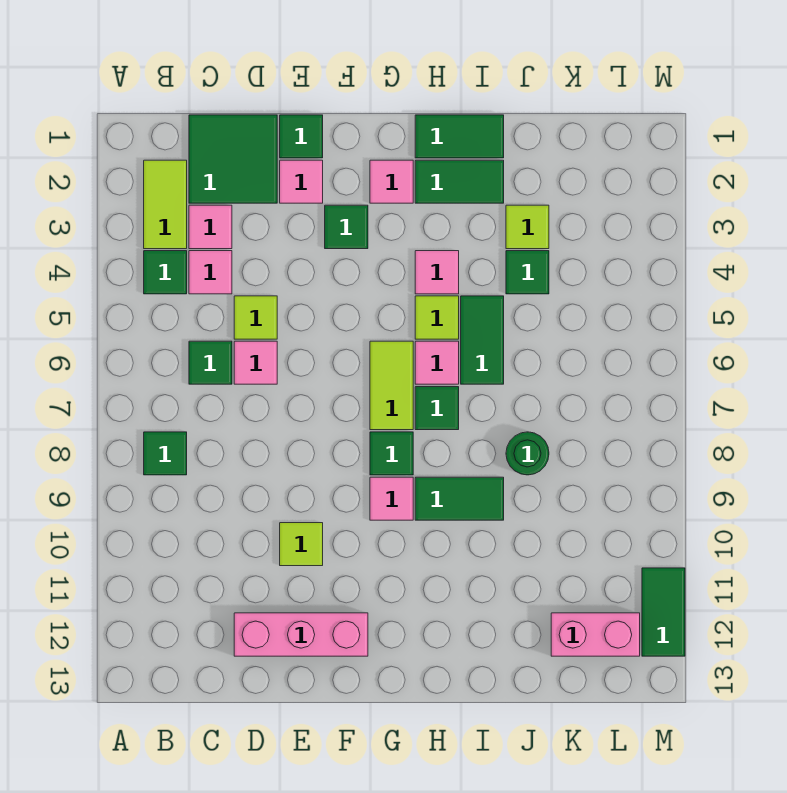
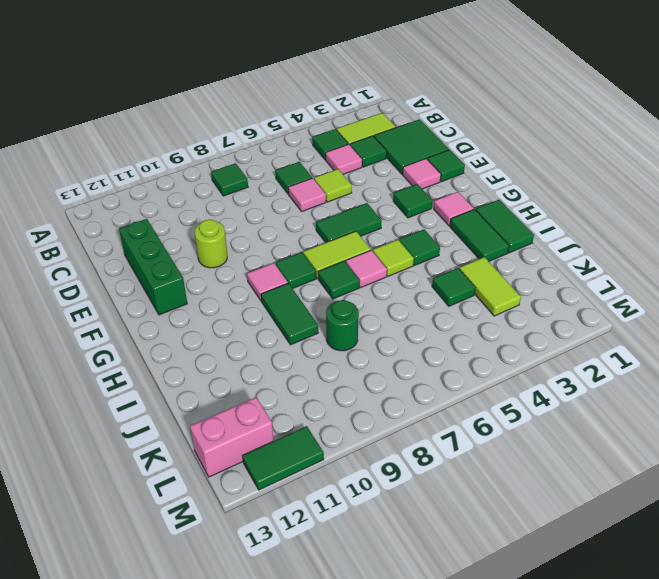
pink 1x1 tile [189,205,232,249] -> green 1x1 tile [350,136,387,167]
pink 1x3 brick [234,613,368,656] -> green 1x3 brick [119,219,187,315]
lime 1x1 tile [280,523,323,566] -> lime 1x1 round brick [195,220,227,268]
pink 1x1 tile [415,251,459,294] -> green 1x1 tile [399,229,440,266]
green 1x2 tile [461,296,504,384] -> green 1x2 tile moved to [316,203,382,243]
lime 1x1 tile [506,205,549,249] -> lime 1x2 tile [459,257,521,316]
pink 1x2 brick [551,613,640,656] -> pink 1x2 brick turned to [190,397,274,477]

